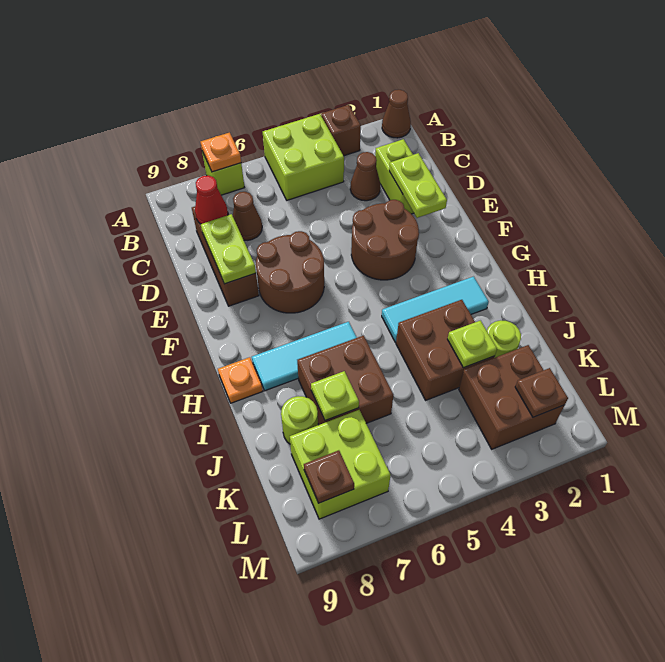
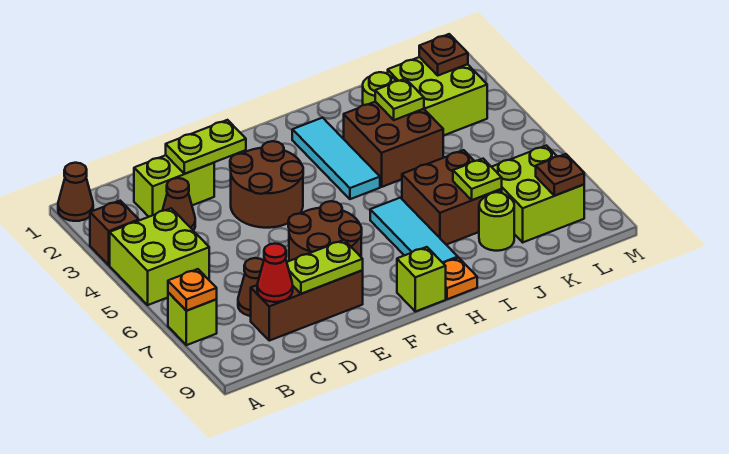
none -> lime 1x1 brick [397,247,446,312]
brown 2x2 brick [459,345,565,449] -> lime 2x2 brick [388,57,487,136]

